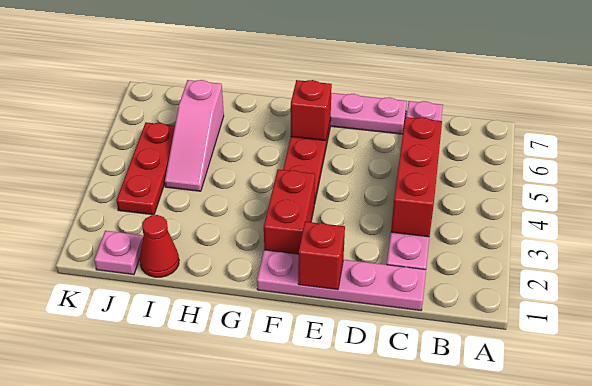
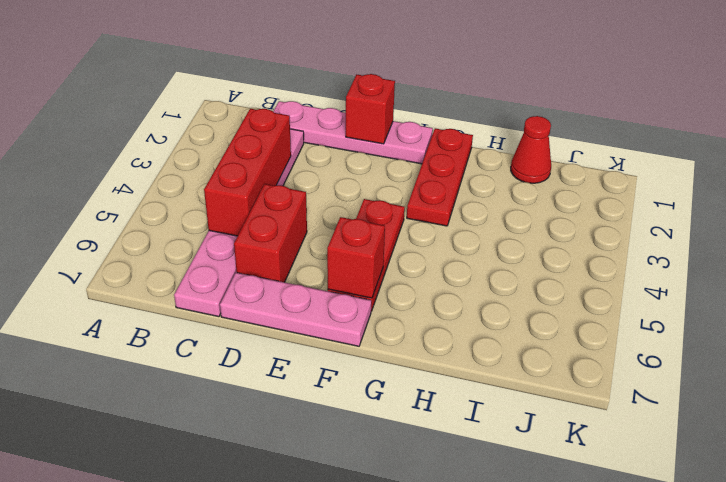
red 1x2 brick [264,169,315,254] -> red 1x2 brick moved to [234,184,307,282]
pink 1x3 slope [165,80,224,191] -> none
pink 1x1 plate [94,231,143,275] -> none
red 1x3 plate [116,122,175,215] -> red 1x3 plate moved to [407,128,473,226]

